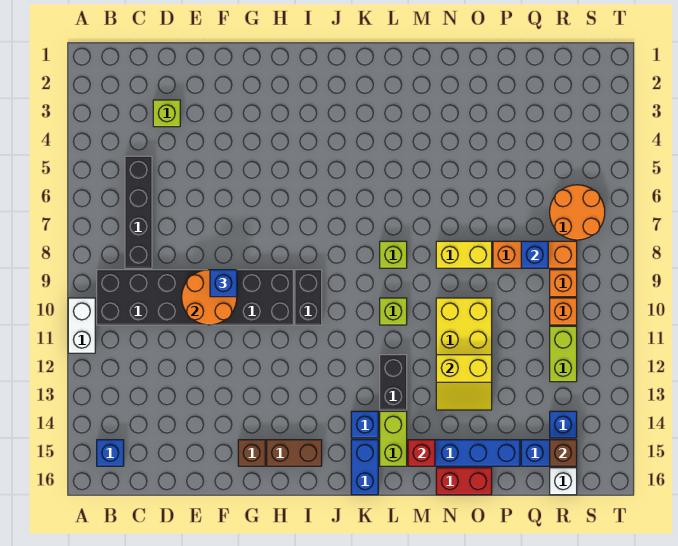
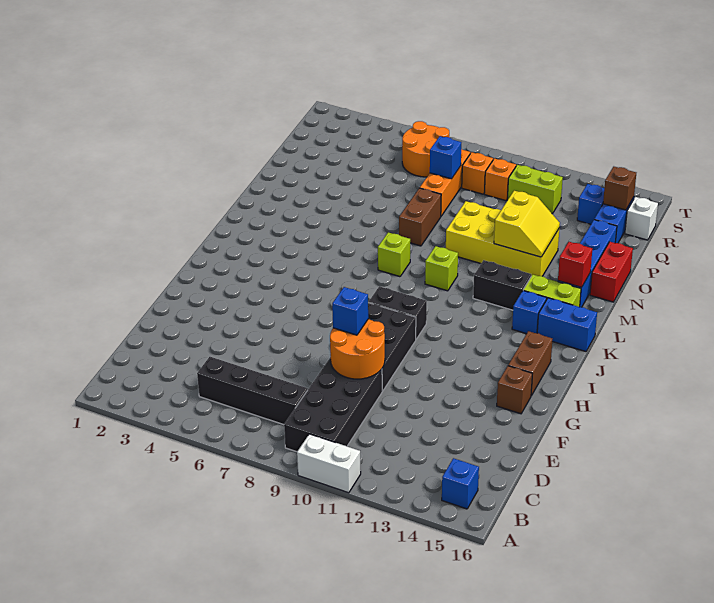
lime 1x1 brick [153,100,180,127] -> none
yellow 1x2 brick [436,241,492,268] -> brown 1x2 brick [399,188,441,246]

